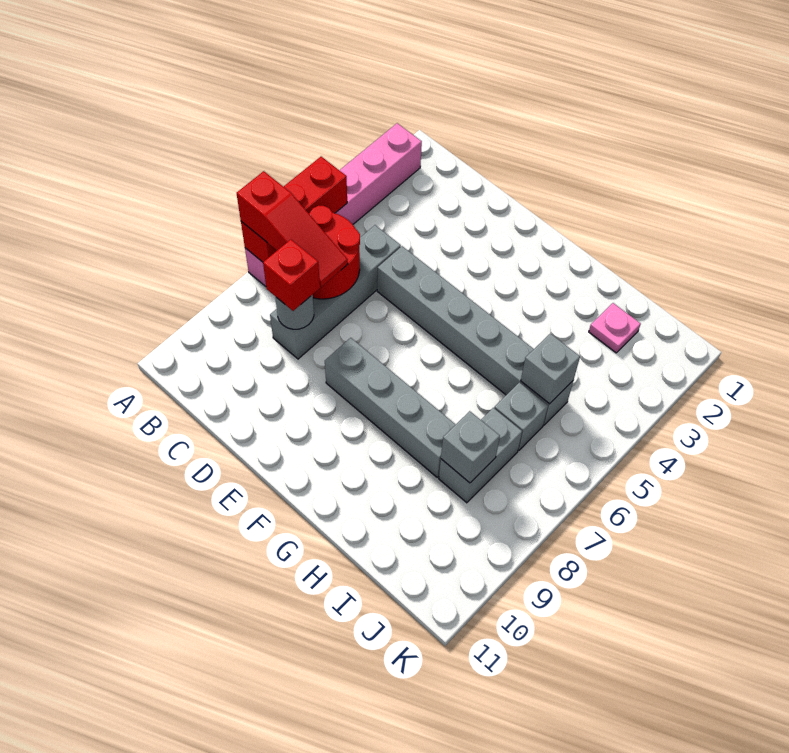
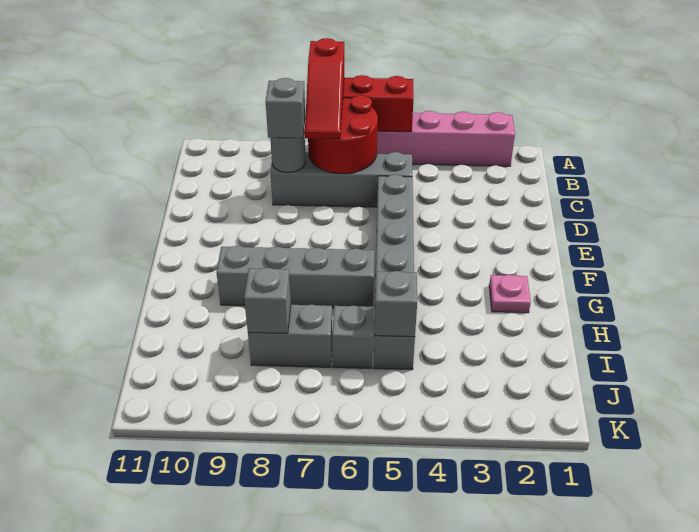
red 1x1 brick [263,239,320,311] -> grey 1x1 brick [266,78,305,138]
grey 1x4 brick [325,338,456,477] -> grey 1x4 brick turned to [217,246,375,308]
pink 1x1 plate [589,303,641,353] -> pink 1x1 plate moved to [489,275,531,313]

